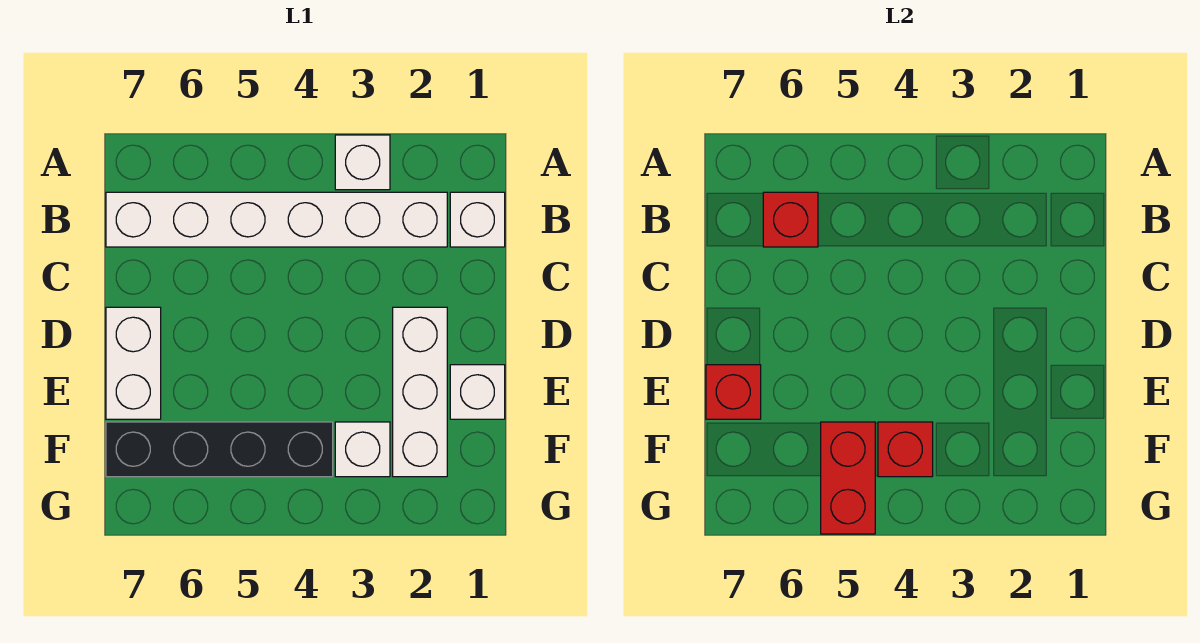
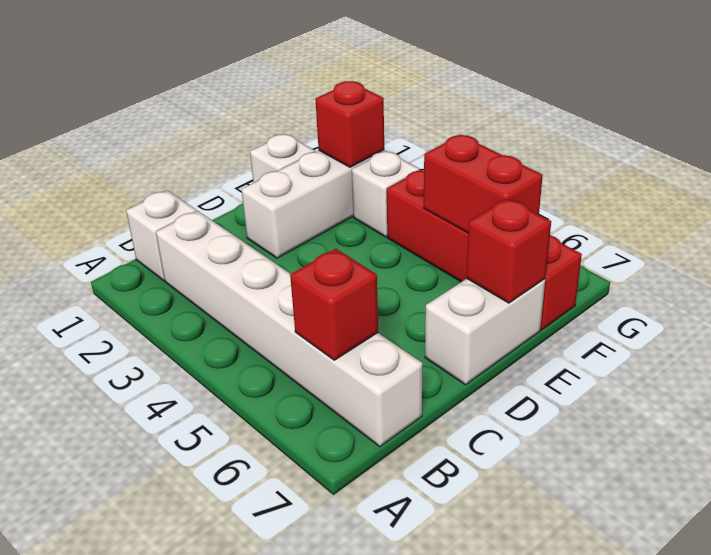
white 1x1 brick [335,135,390,190] -> none
black 1x4 brick [106,422,333,477] -> red 1x4 brick [387,170,582,330]
red 1x1 brick [878,422,933,477] -> red 1x1 brick moved to [315,81,384,167]
red 1x2 brick [821,422,875,534] -> red 1x2 brick turned to [424,135,543,233]

